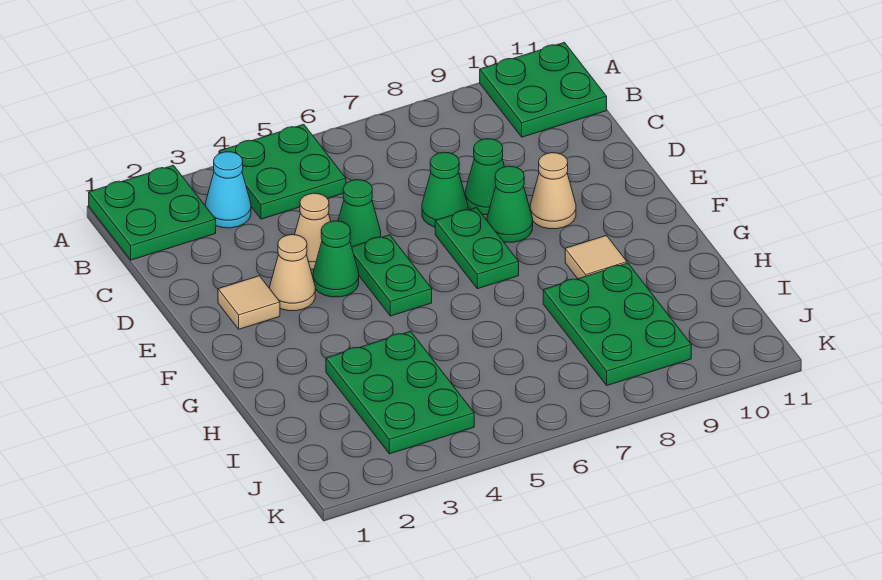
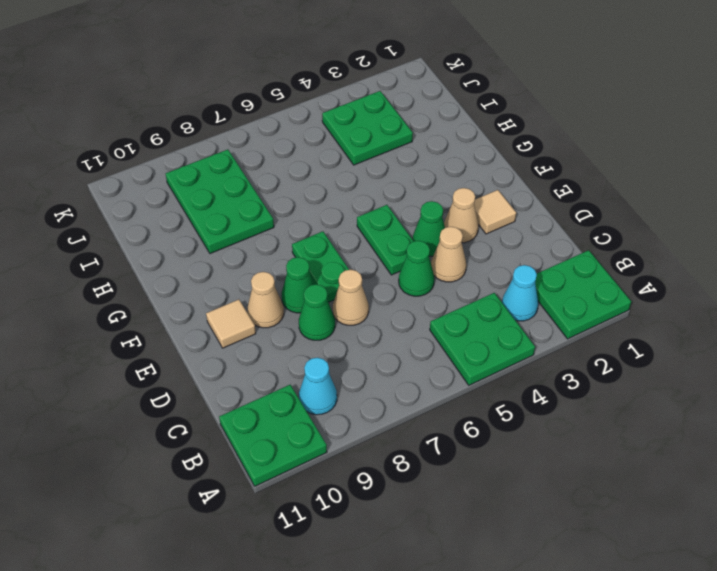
none -> cyan 1x1 cone [299,358,337,415]
green 1x1 cone [422,152,468,227] -> tan 1x1 cone [333,270,369,325]
tan 1x1 tile [565,236,627,279] -> tan 1x1 tile moved to [206,299,256,348]
green 2x3 plate [326,331,474,454] -> green 2x2 plate [322,91,413,165]

